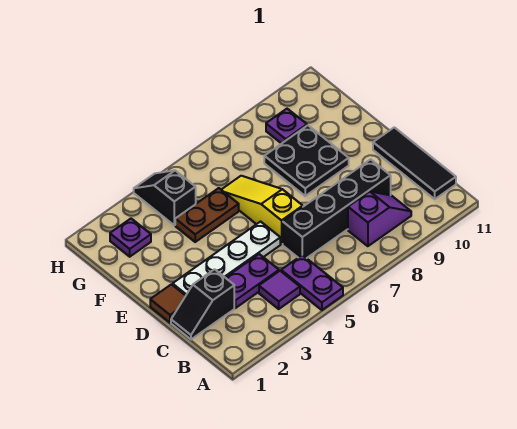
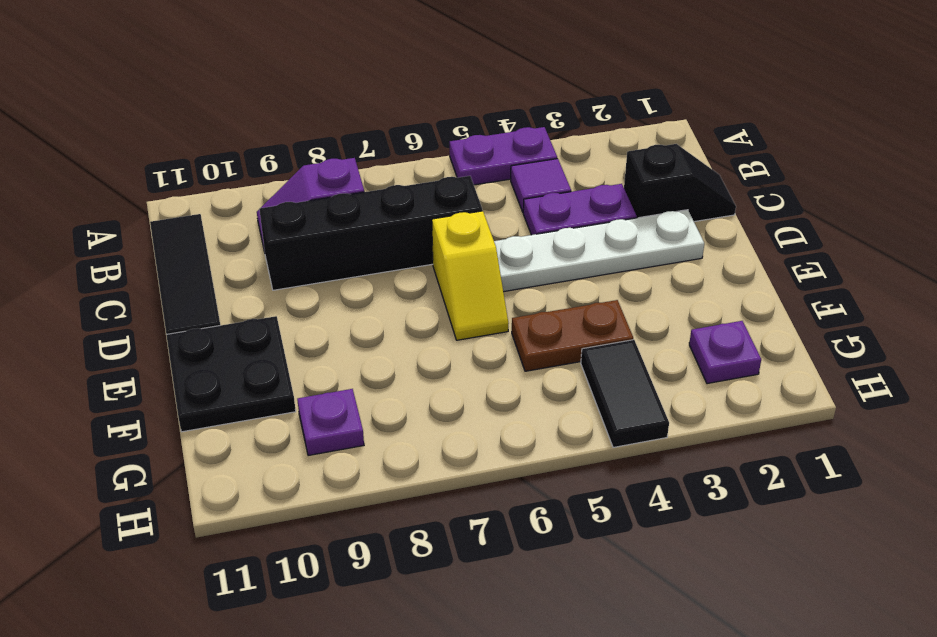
purple 1x2 plate [281,255,343,310] -> purple 1x2 plate turned to [450,127,557,185]
brown 1x1 tile [150,284,186,323] -> none
yellow 1x3 slope [221,176,303,244] -> yellow 1x2 slope [432,211,509,340]
black 2x2 plate [264,125,349,196] -> black 2x2 plate moved to [166,316,296,432]
black 1x2 slope [134,170,196,225] -> black 1x2 tile [581,340,669,447]

